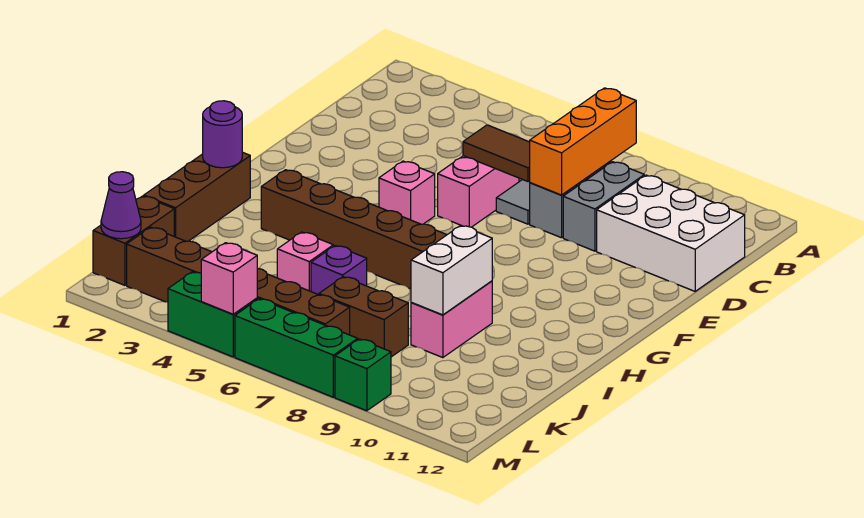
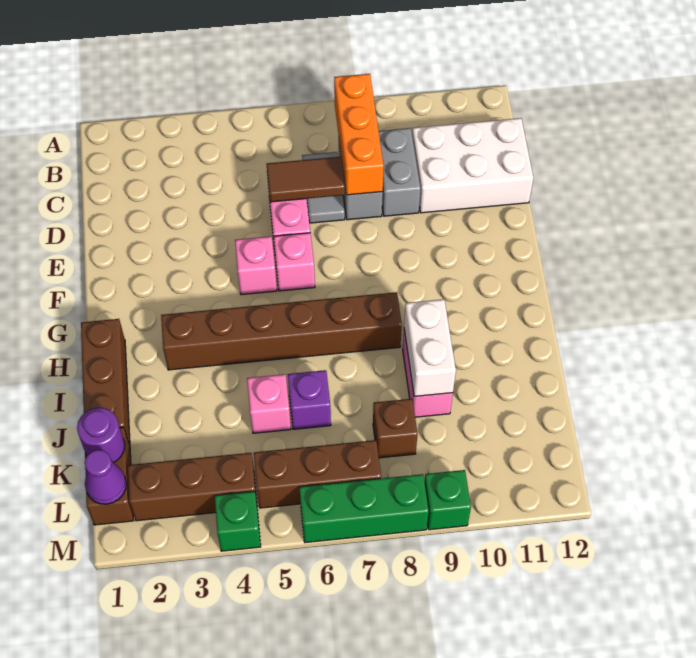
purple 1x1 round brick [203,101,242,168] -> purple 1x1 round brick moved to [77,408,125,463]
brown 1x2 brick [319,277,408,357] -> brown 1x1 brick [373,399,418,458]
green 1x2 brick [168,272,257,357] -> green 1x1 brick [215,491,261,551]
pink 1x1 brick [201,243,257,314] -> pink 1x1 brick moved to [274,233,315,291]

